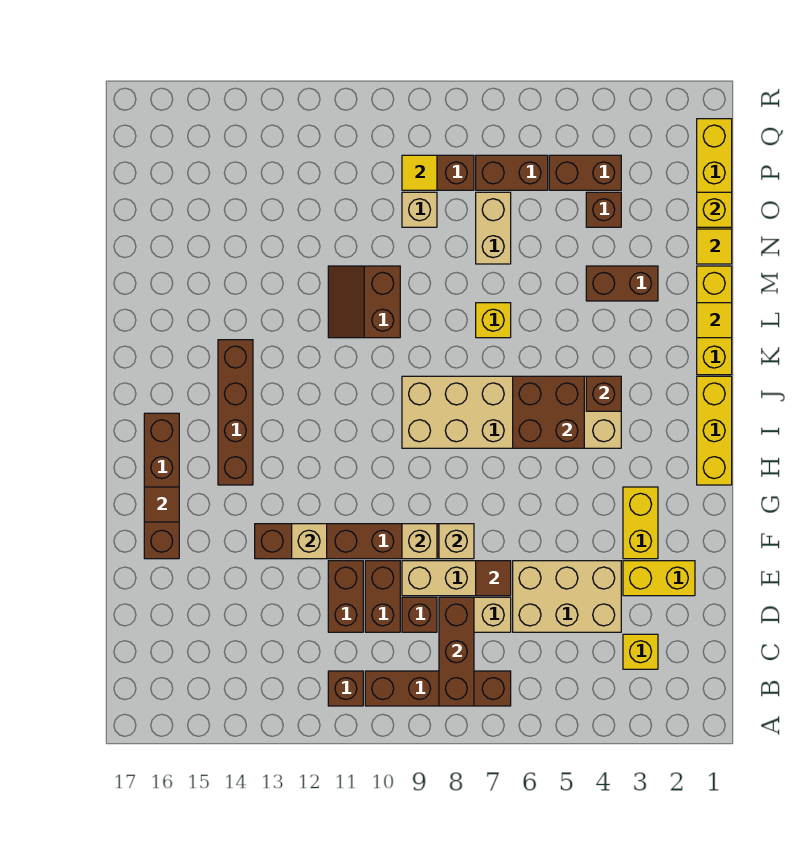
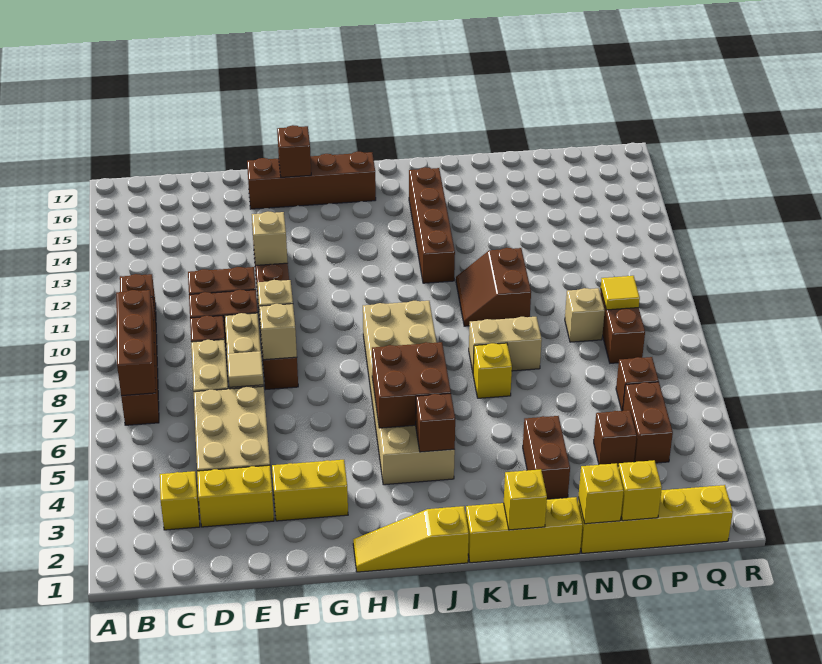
brown 1x3 brick [439,597,474,706] -> brown 1x3 brick turned to [116,290,156,396]
yellow 1x2 brick [623,561,695,596] -> yellow 1x2 brick turned to [197,465,274,527]
brown 1x1 tile [476,561,511,596] -> tan 1x1 tile [227,351,264,387]
brown 1x1 tile [144,487,179,522] -> brown 1x1 brick [277,125,311,177]
yellow 1x3 brick [697,376,732,485] -> yellow 1x3 slope [353,506,469,572]
brown 1x4 brick [218,340,253,485] -> brown 1x4 brick turned to [409,167,455,283]
yellow 1x1 tile [697,303,732,338] -> yellow 1x1 brick [504,469,547,530]
brown 2x2 slope [328,266,400,338] -> brown 2x2 slope turned to [456,248,531,326]
yellow 1x1 tile [697,229,732,264] -> yellow 1x1 brick [578,463,624,524]
tan 1x2 brick [476,192,511,264] -> tan 1x2 brick moved to [469,317,542,371]
brown 1x2 brick [476,155,548,190] -> brown 1x1 brick [616,357,659,411]

